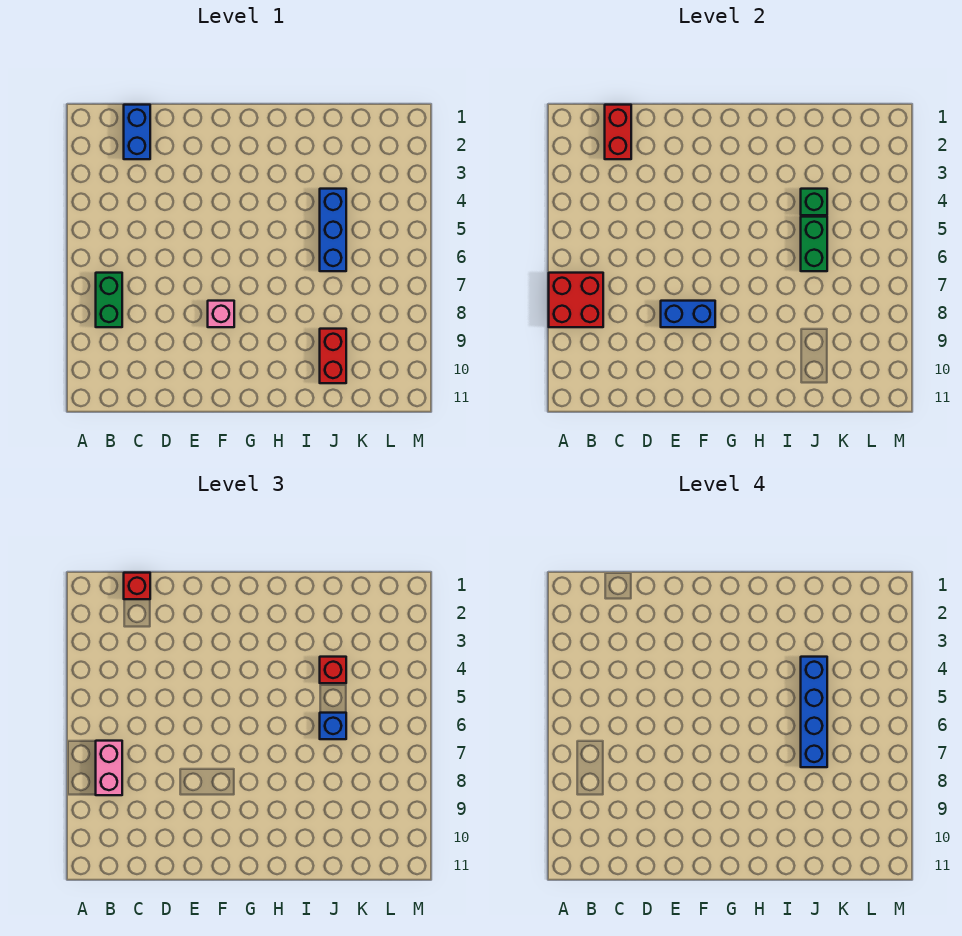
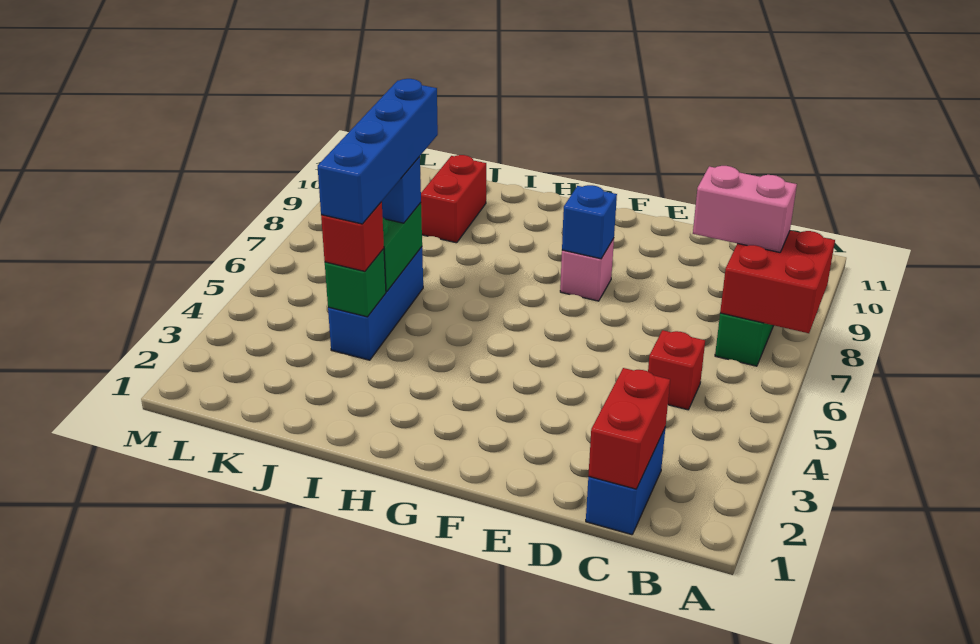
pink 1x2 brick [96,741,122,795] -> pink 1x2 brick turned to [693,166,797,252]
red 1x1 brick [124,573,150,599] -> red 1x1 brick moved to [648,330,705,410]
blue 1x2 brick [661,301,715,327] -> blue 1x1 brick [562,185,617,259]

